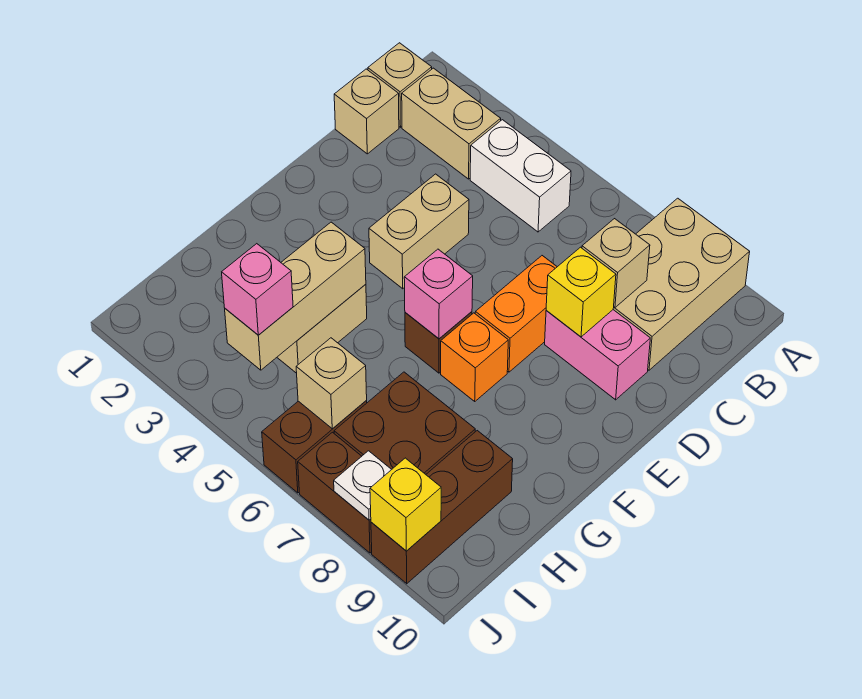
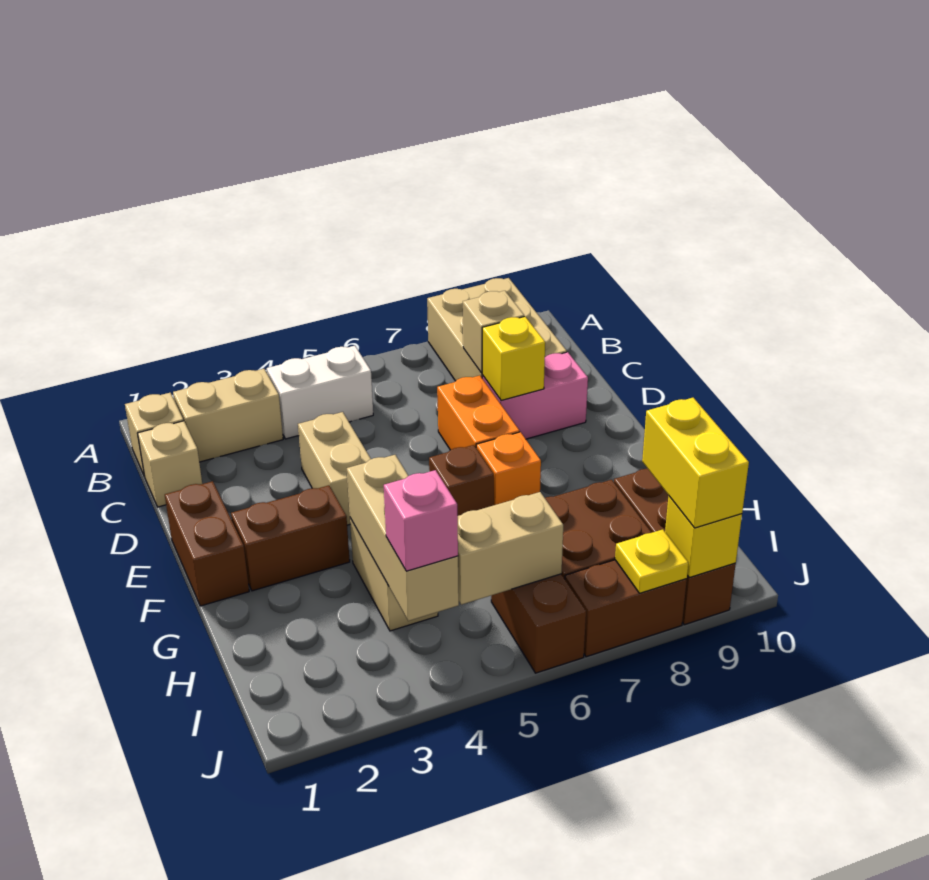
none -> brown 1x2 brick [165,481,249,606]
none -> brown 1x2 brick [231,485,350,591]
pink 1x1 brick [404,249,473,339] -> none
tan 1x1 brick [296,338,367,429] -> tan 1x2 brick [458,492,563,605]
none -> yellow 1x2 brick [642,398,749,528]
white 1x1 plate [334,451,392,520] -> yellow 1x1 plate [615,529,688,593]

